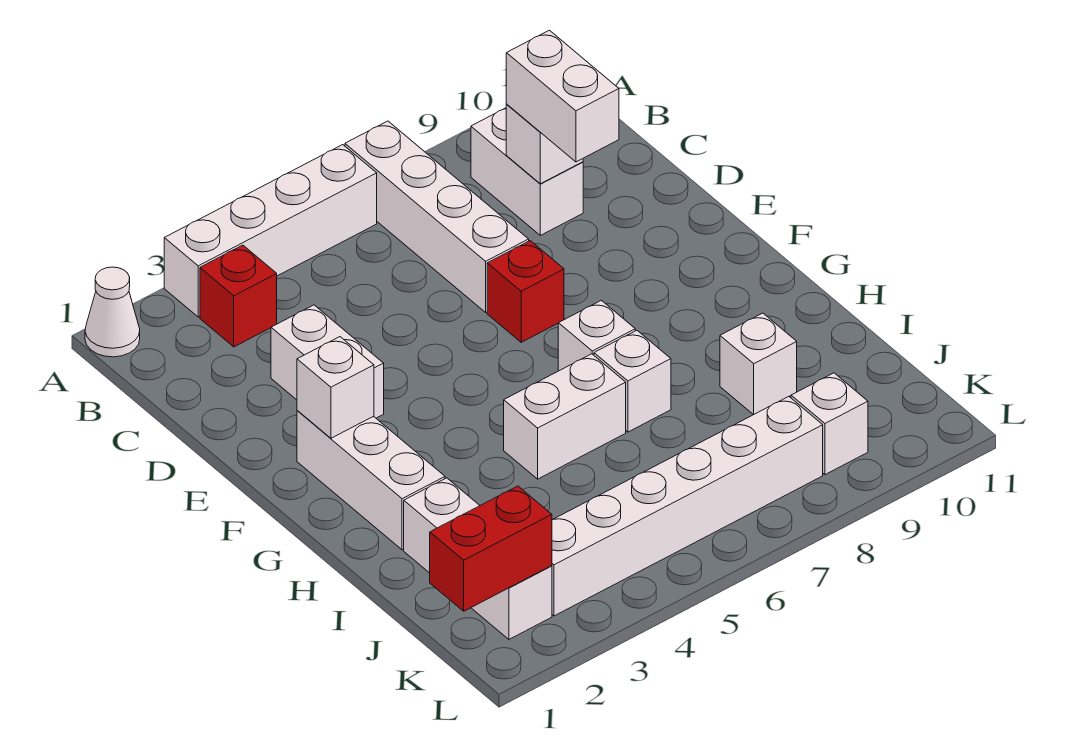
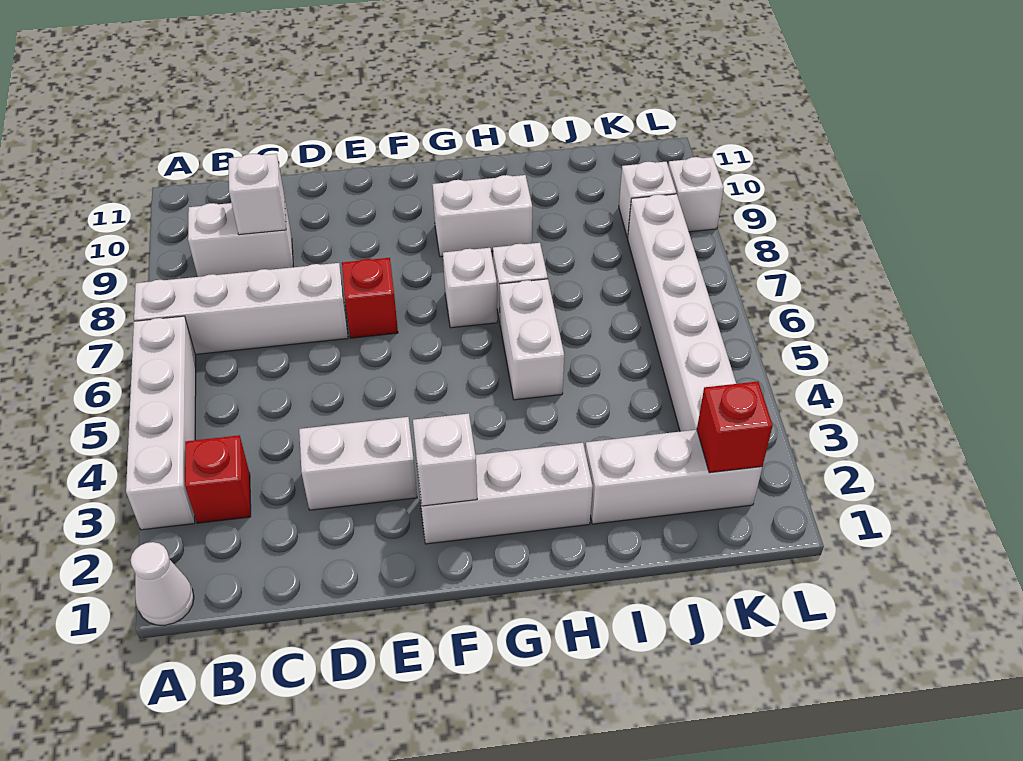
white 1x2 brick [506,30,619,162] -> white 1x2 brick moved to [432,175,532,257]
white 1x1 brick [720,313,797,415] -> white 1x1 brick moved to [668,157,724,232]
red 1x2 brick [430,486,552,611] -> red 1x1 brick [697,381,773,473]

